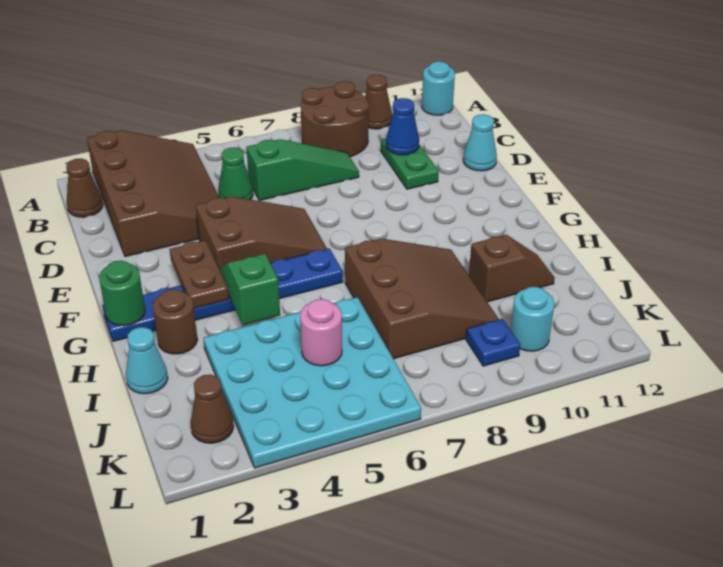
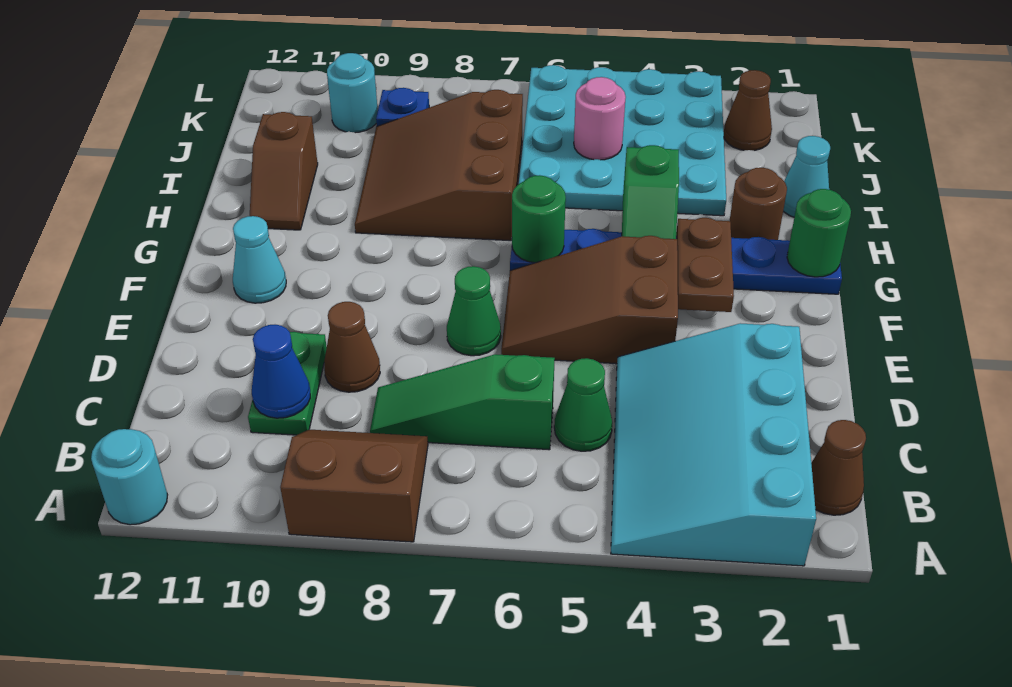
brown 3x4 slope [87,130,219,257] -> cyan 3x4 slope [611,323,816,566]
brown 2x2 round brick [301,81,369,157] -> brown 2x2 slope [280,430,428,542]
brown 1x1 cone [365,75,392,129] -> brown 1x1 cone moved to [324,302,380,392]
cyan 1x1 cone [463,114,497,171] -> cyan 1x1 cone moved to [233,216,286,303]
none -> green 1x1 cone [447,266,501,356]
none -> green 1x1 round brick [512,175,566,263]
brown 1x2 slope [469,235,555,302] -> brown 1x2 slope turned to [250,112,318,230]

